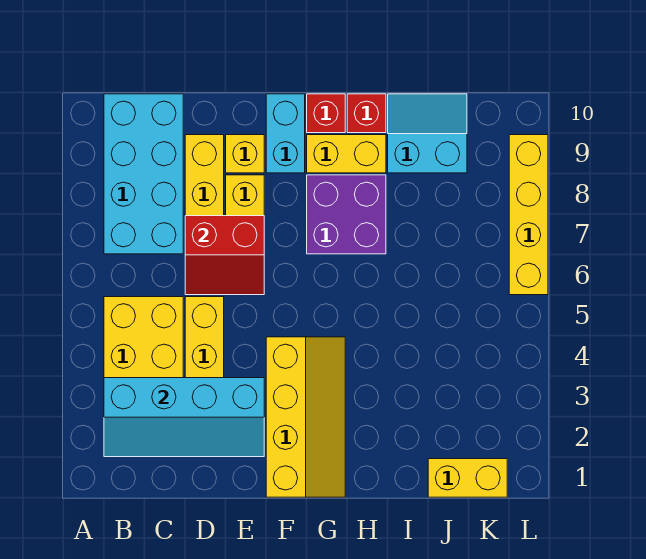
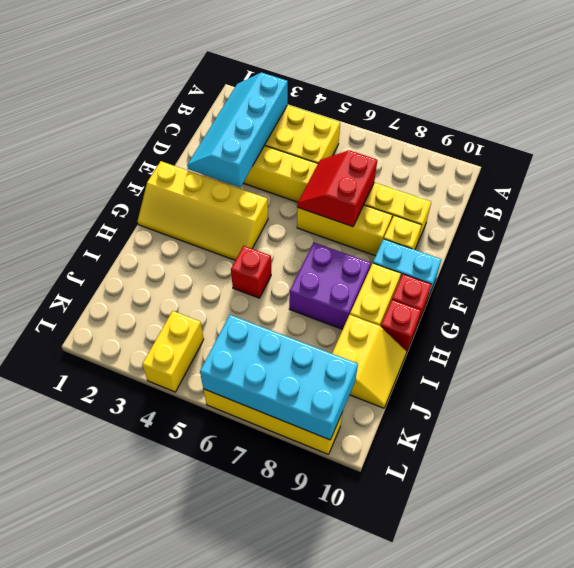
cyan 2x4 brick [104,94,183,254] -> cyan 2x4 brick moved to [200,315,358,440]
none -> red 1x1 brick [231,246,271,298]
cyan 2x2 slope [388,94,467,173] -> yellow 2x2 slope [332,315,407,408]
yellow 1x2 brick [428,459,507,497] -> yellow 1x2 brick moved to [142,311,204,392]

